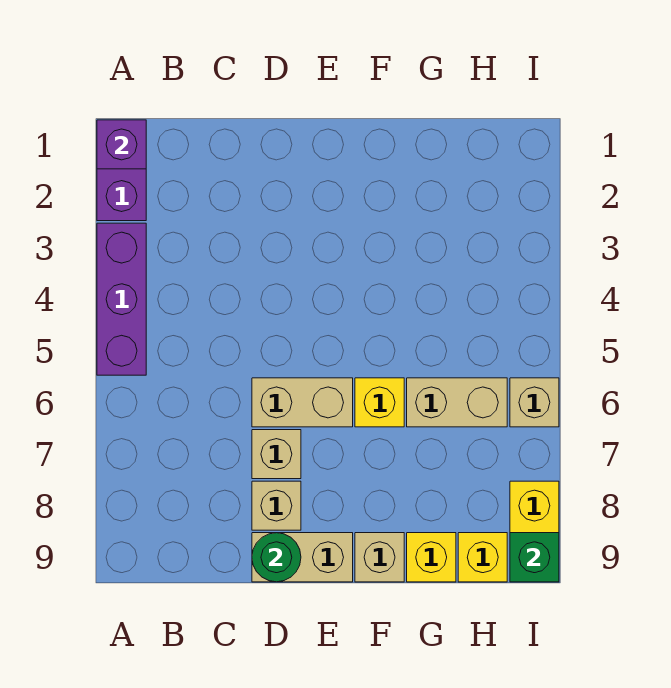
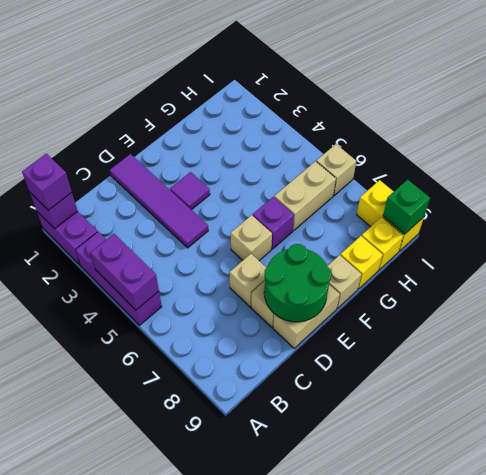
none -> purple 1x1 brick [22,154,72,210]
none -> purple 1x2 brick [90,234,159,310]
none -> purple 1x4 tile [110,154,208,248]
tan 1x2 brick [252,378,353,427] -> tan 1x1 brick [231,215,272,261]
green 1x1 round brick [252,533,301,582] -> green 2x2 round brick [264,244,331,322]
none -> purple 1x1 tile [170,172,210,210]
yellow 1x1 brick [355,378,404,427] -> purple 1x1 brick [253,197,294,249]

